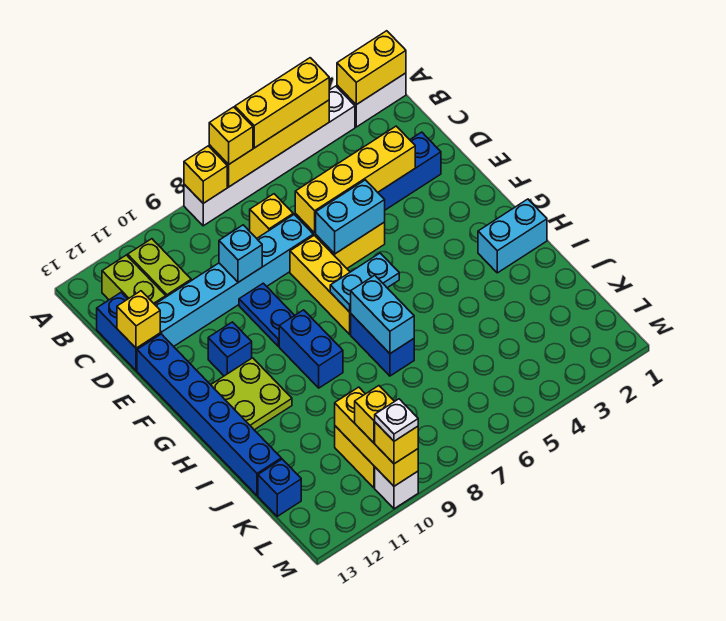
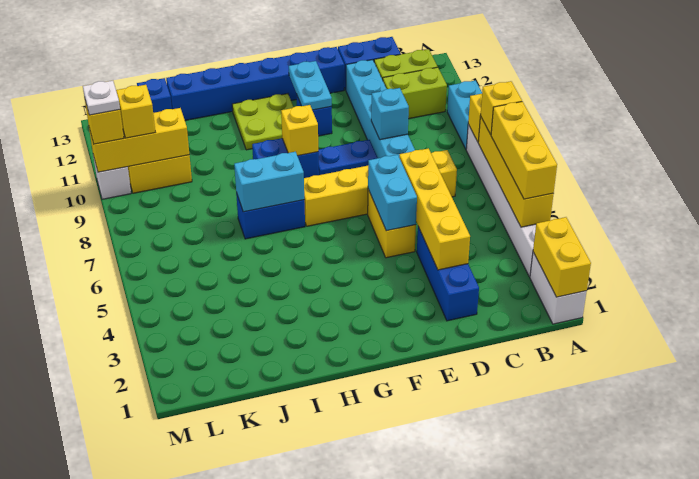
yellow 1x1 brick [117,291,160,348] -> yellow 1x1 brick moved to [281,105,318,156]
cyan 1x2 plate [330,253,399,312] -> cyan 1x2 plate moved to [289,61,332,110]
cyan 1x2 brick [478,199,547,273] -> cyan 1x2 brick moved to [447,80,482,149]

